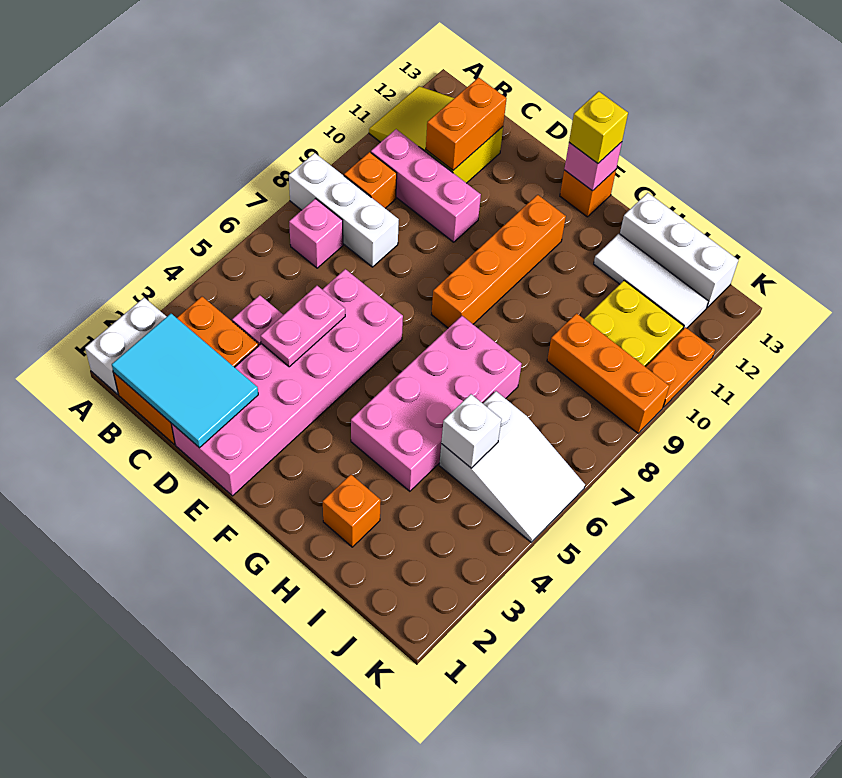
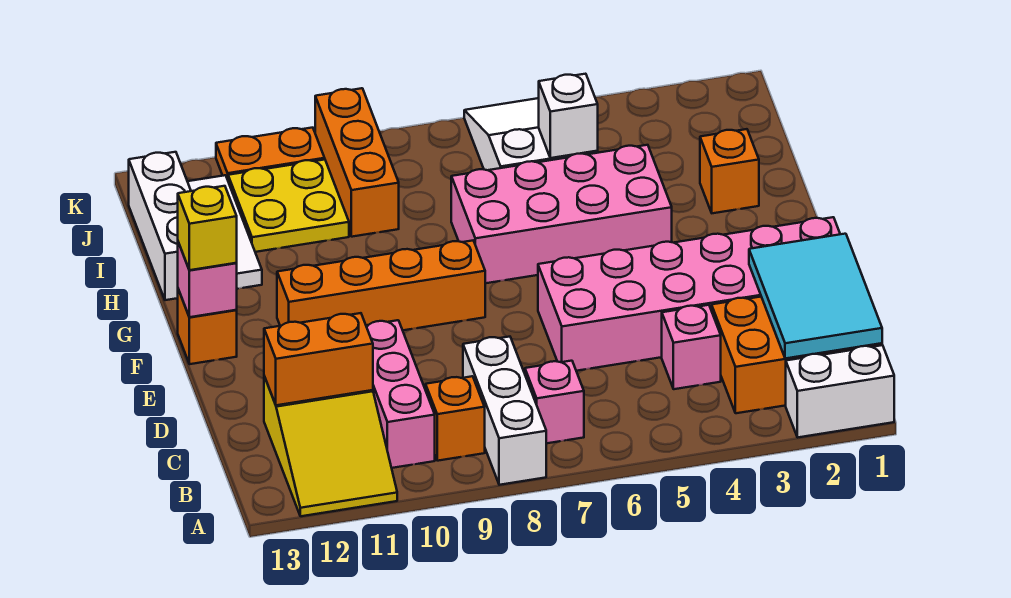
pink 1x2 plate [261,286,345,367] -> none

